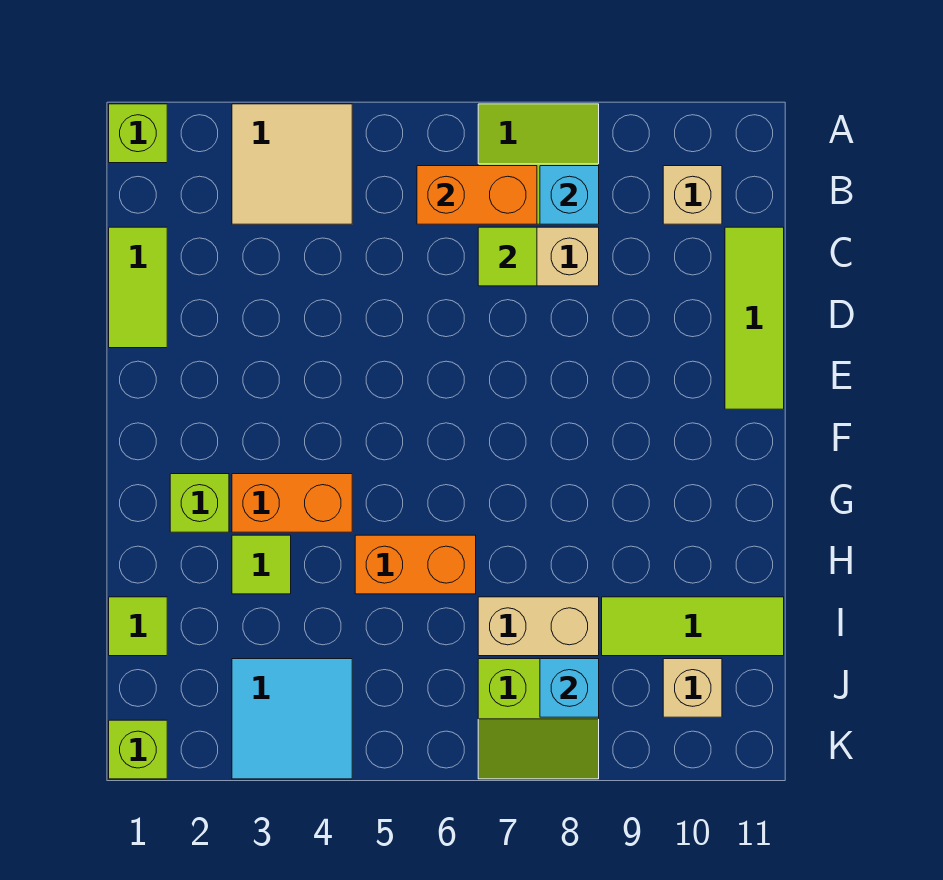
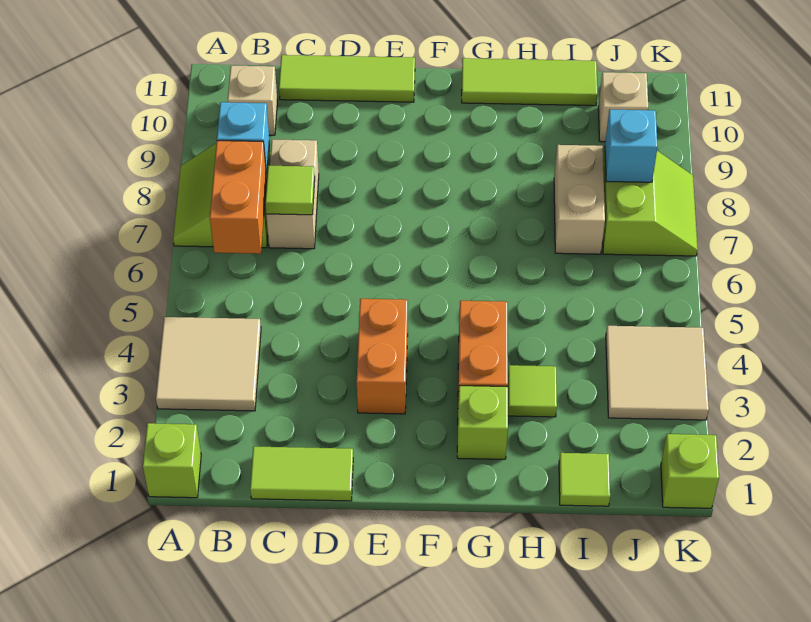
orange 1x2 brick [355,535,476,594] -> orange 1x2 brick moved to [357,299,408,414]
lime 1x3 tile [602,597,784,656] -> lime 1x3 tile turned to [462,58,597,106]
cyan 2x2 tile [232,659,352,779] -> tan 2x2 tile [606,326,709,420]

